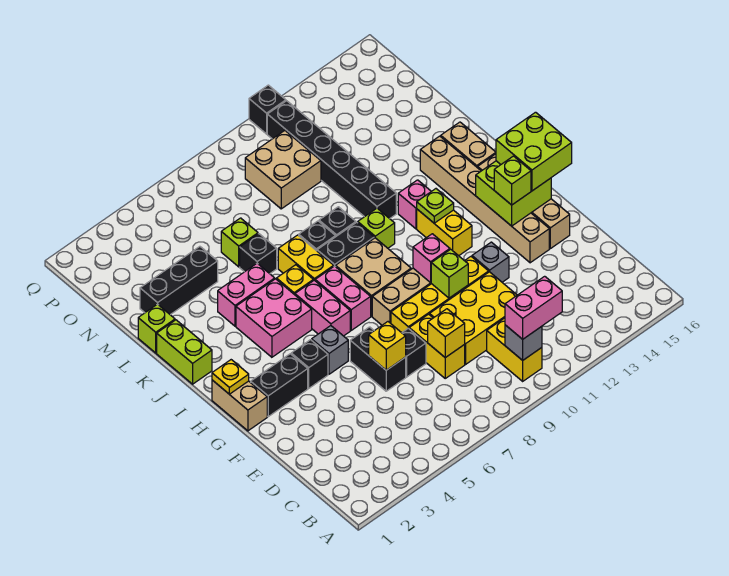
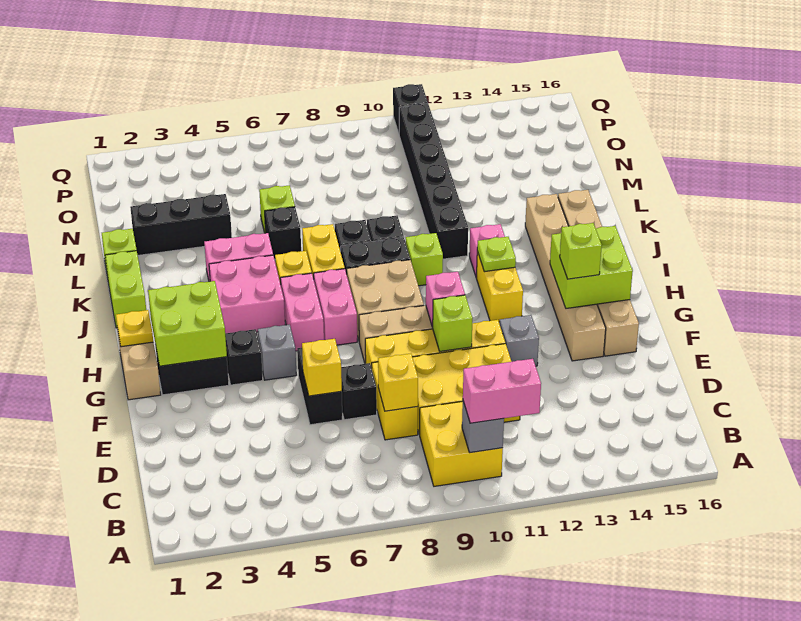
yellow 1x2 brick [487,318,542,381] -> yellow 2x2 brick [420,401,503,486]
lime 2x2 brick [496,112,572,191] -> lime 2x2 brick moved to [148,281,227,366]
tan 2x2 brick [245,131,321,209] -> none

